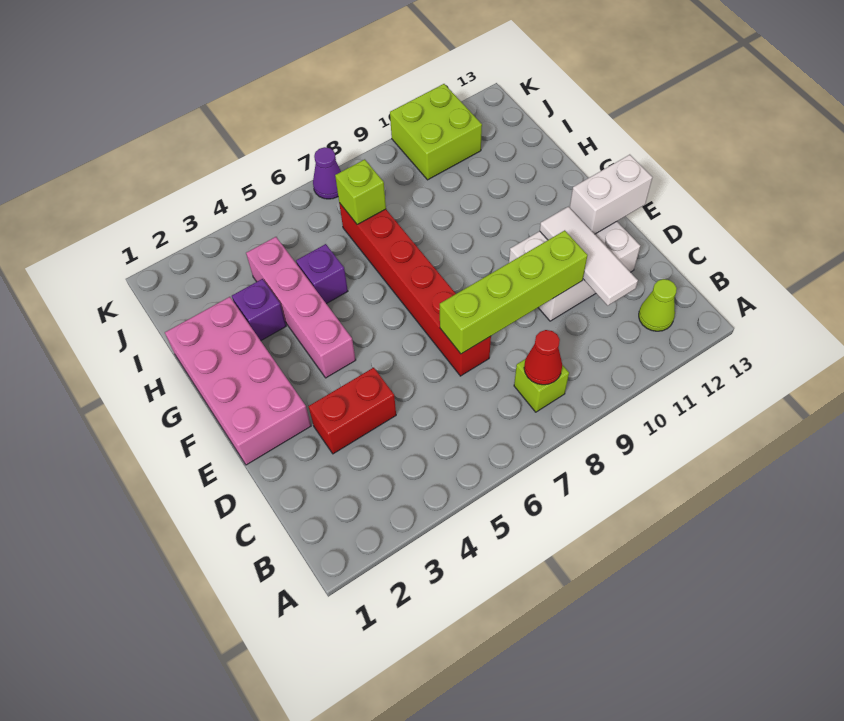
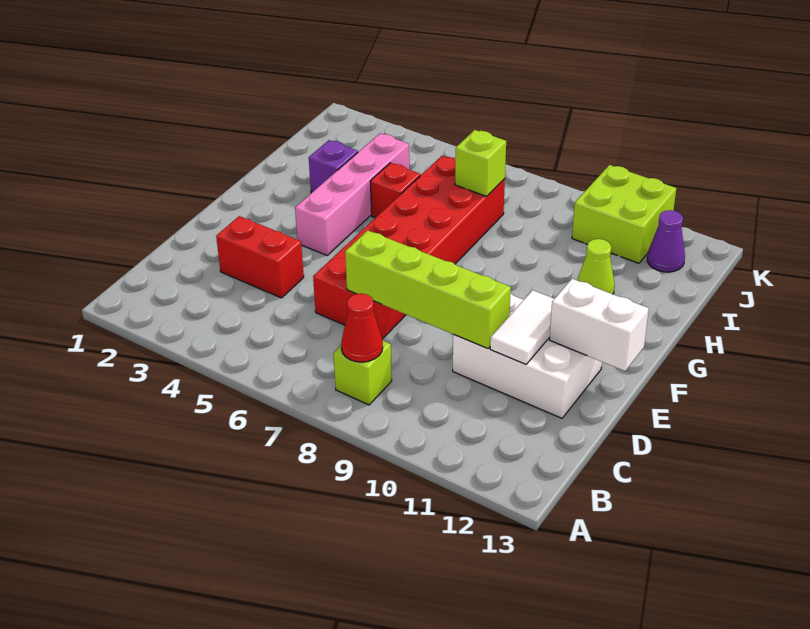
lime 1x1 cone [639,279,677,331] -> lime 1x1 cone moved to [577,239,615,294]
white 1x3 tile [540,207,638,305] -> white 1x2 tile [490,290,554,364]
red 1x6 brick [339,203,491,376] -> red 2x6 brick [313,156,505,339]
pink 2x4 brick [165,297,311,465] -> none
purple 1x1 brick [296,244,348,304] -> red 1x1 brick [370,163,420,218]
purple 1x1 cone [313,147,341,199] -> purple 1x1 cone moved to [647,210,685,272]

